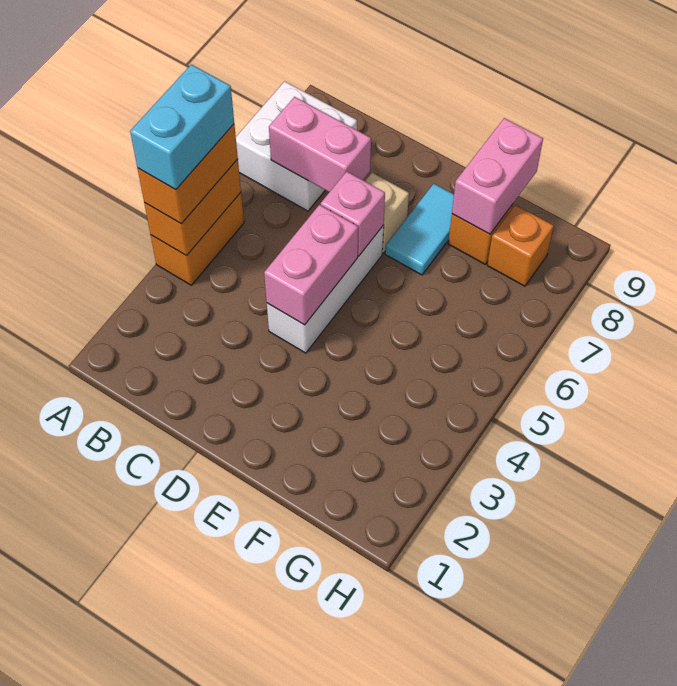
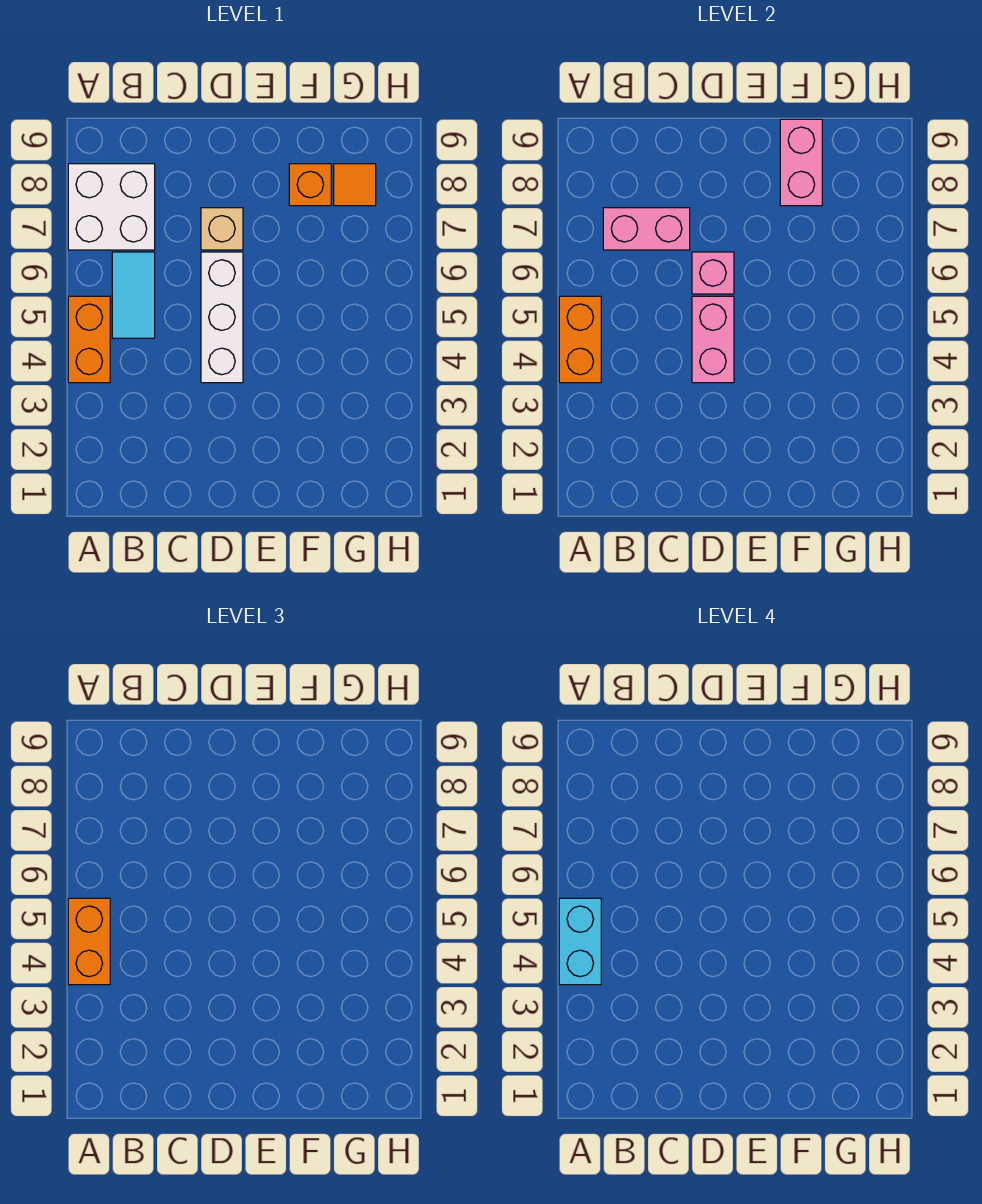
cyan 1x2 tile [385,184,454,275] -> cyan 1x2 tile moved to [112,252,155,338]
orange 1x1 brick [487,205,554,286] -> orange 1x1 tile [334,164,376,206]

